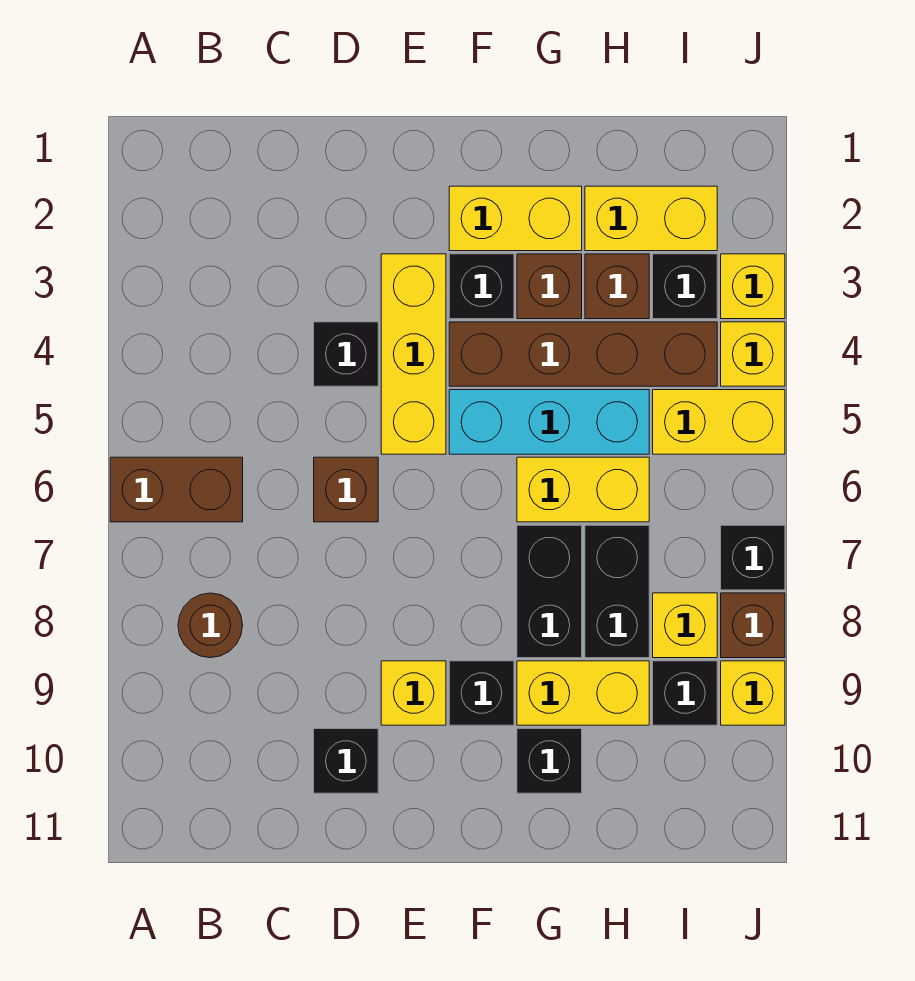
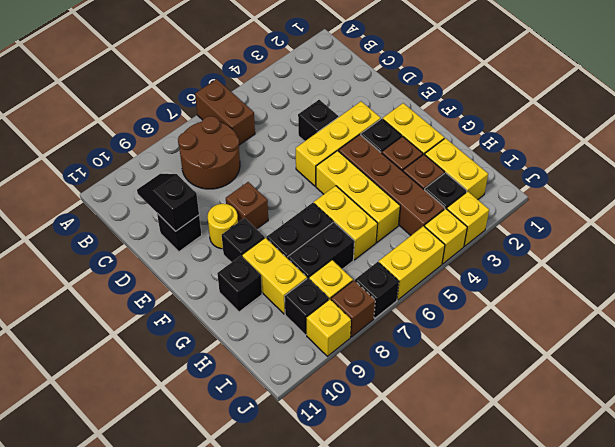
brown 1x1 round brick [178,593,243,658] -> brown 2x2 round brick [178,116,240,189]
none -> black 1x2 slope [137,174,199,231]
brown 1x1 brick [314,457,378,522] -> brown 1x1 brick moved to [226,182,268,229]
yellow 1x1 brick [381,661,446,725] -> yellow 1x1 round brick [208,204,238,249]
cyan 1x3 brick [449,390,649,454] -> yellow 1x3 brick [316,151,400,242]
yellow 1x2 brick [653,390,785,454] -> yellow 1x2 brick turned to [379,226,445,300]

